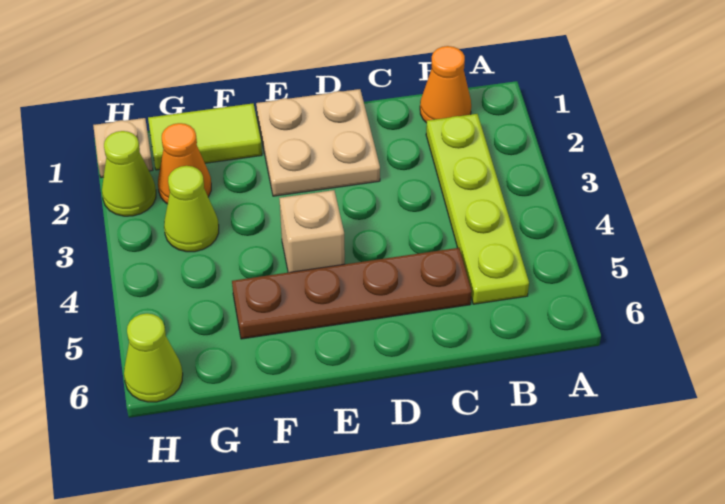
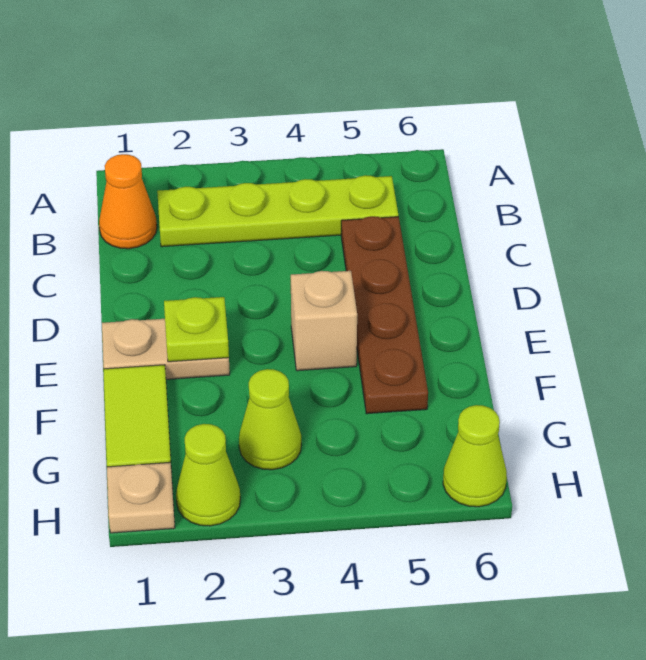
tan 2x2 plate [256,89,380,196] -> tan 1x2 plate [102,319,230,379]
none -> lime 1x1 plate [164,297,229,362]
orange 1x1 cone [158,123,211,204] -> none

